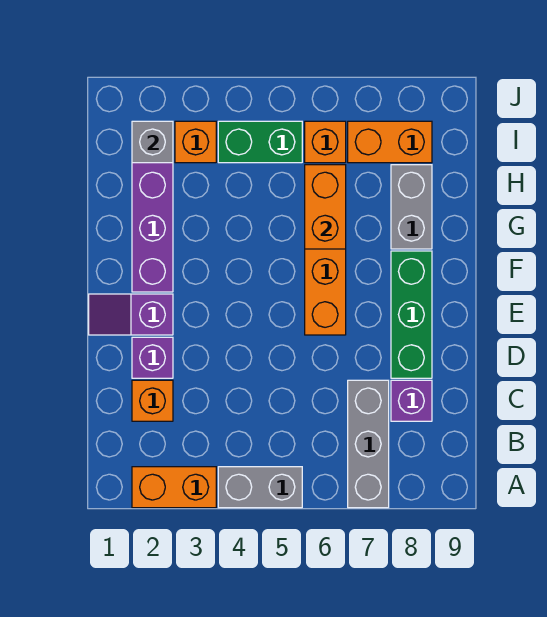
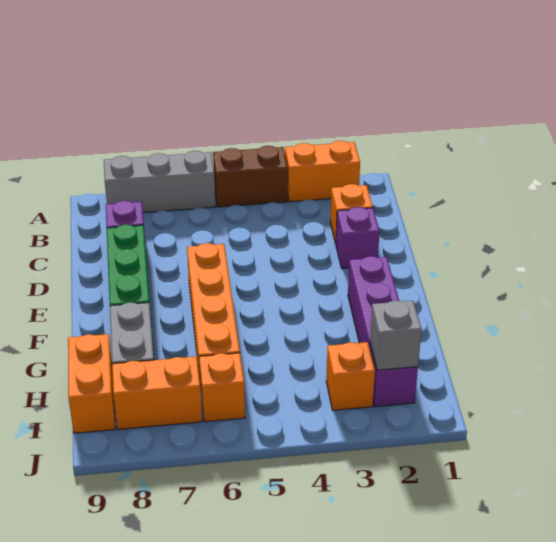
grey 1x2 brick [218,467,302,508] -> brown 1x2 brick [213,146,288,207]
grey 1x3 brick [348,380,389,508] -> grey 1x3 brick turned to [104,151,216,213]
purple 1x2 slope [89,294,173,335] -> none
orange 1x2 brick [305,165,346,249] -> orange 1x2 brick moved to [68,334,115,433]
green 1x2 brick [218,121,302,163] -> none

